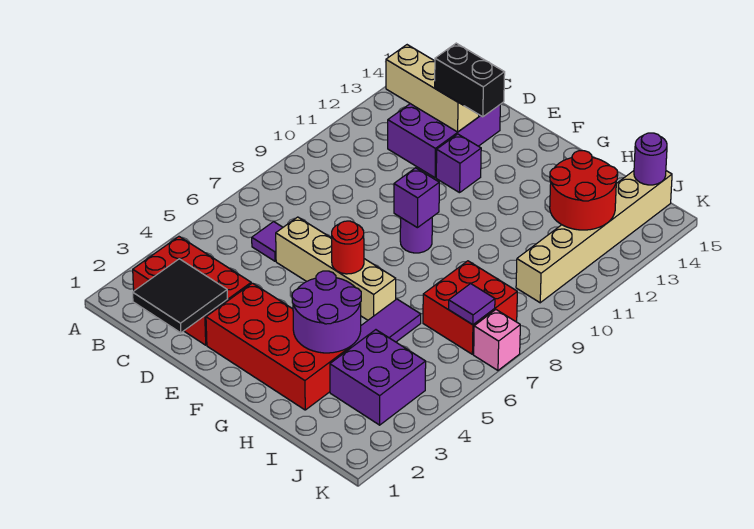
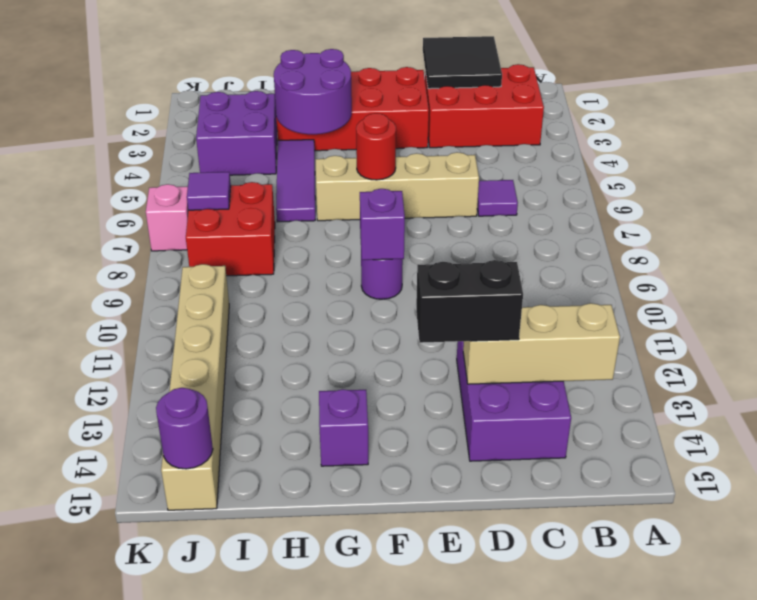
purple 1x1 brick [436,134,481,193] -> purple 1x1 brick moved to [319,389,368,466]
red 2x2 round brick [550,151,618,230] -> none

